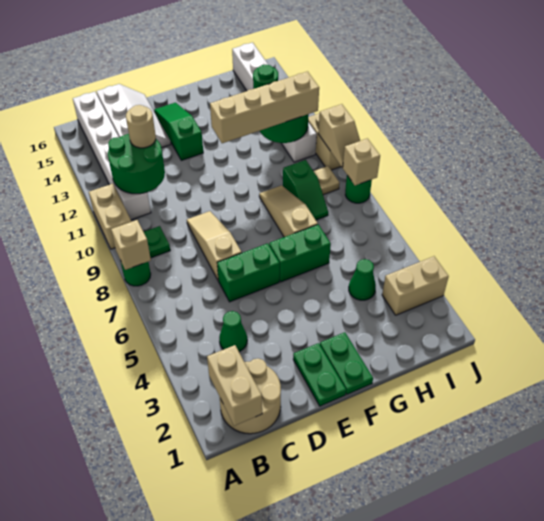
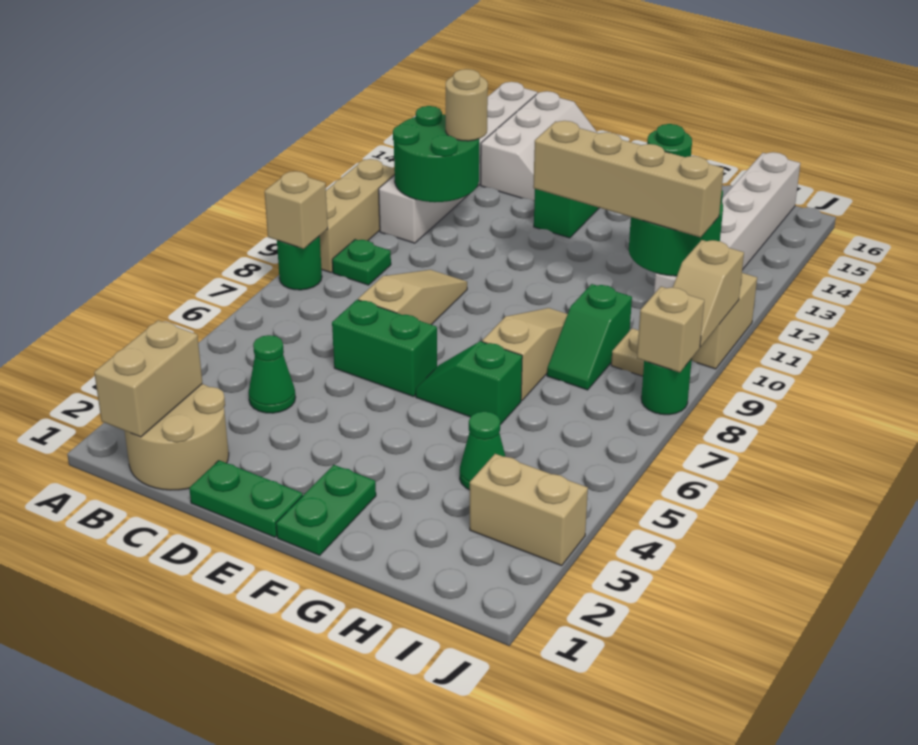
tan 1x2 brick [89,184,131,249] -> tan 1x3 brick [320,159,395,273]
green 1x2 plate [293,343,346,406] -> green 1x2 plate turned to [189,460,303,537]
green 1x2 brick [269,225,331,282] -> green 1x2 slope [416,341,522,425]

